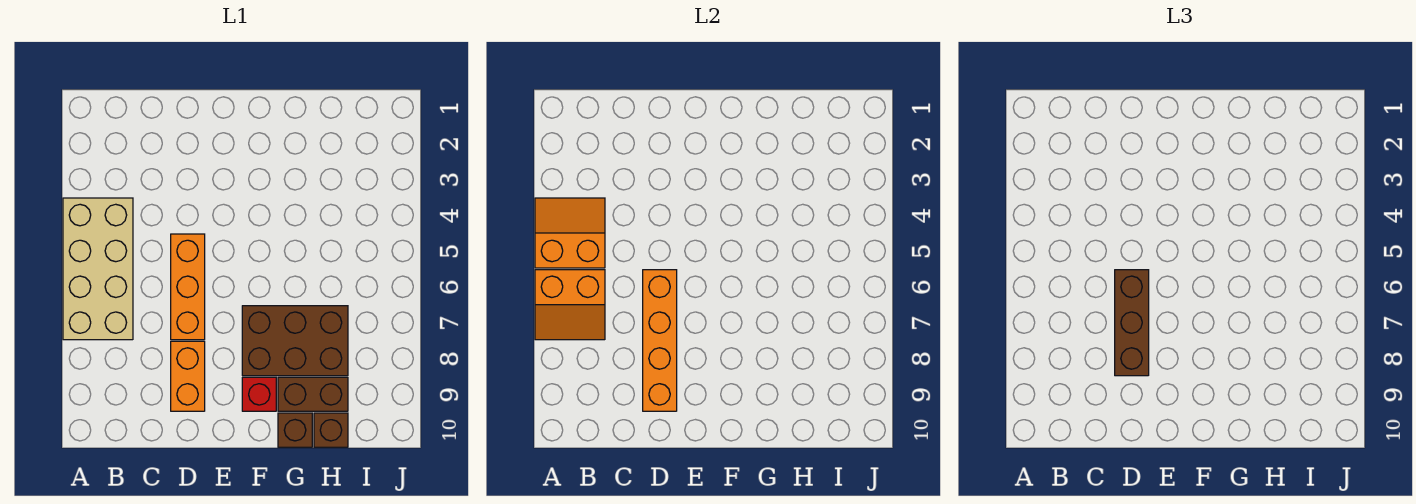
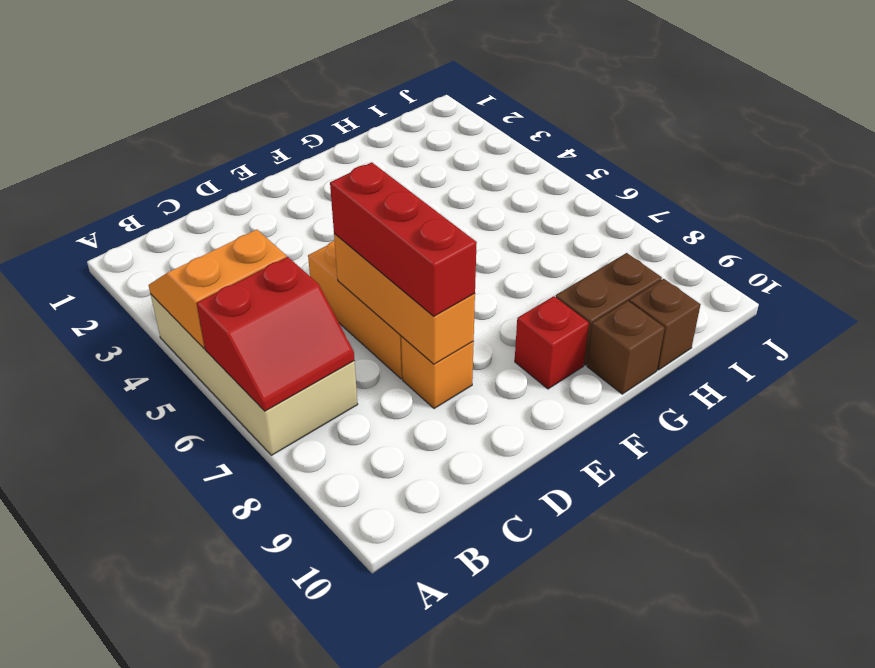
orange 2x2 slope [535,270,605,340] -> red 2x2 slope [197,257,354,411]
orange 1x4 brick [643,270,677,411] -> orange 1x3 brick [334,233,475,364]
brown 1x3 brick [1115,270,1149,376] -> red 1x3 brick [330,162,477,316]
orange 1x2 brick [171,341,205,411] -> orange 1x1 brick [401,337,474,409]
brown 2x3 brick [242,306,348,376] -> none

